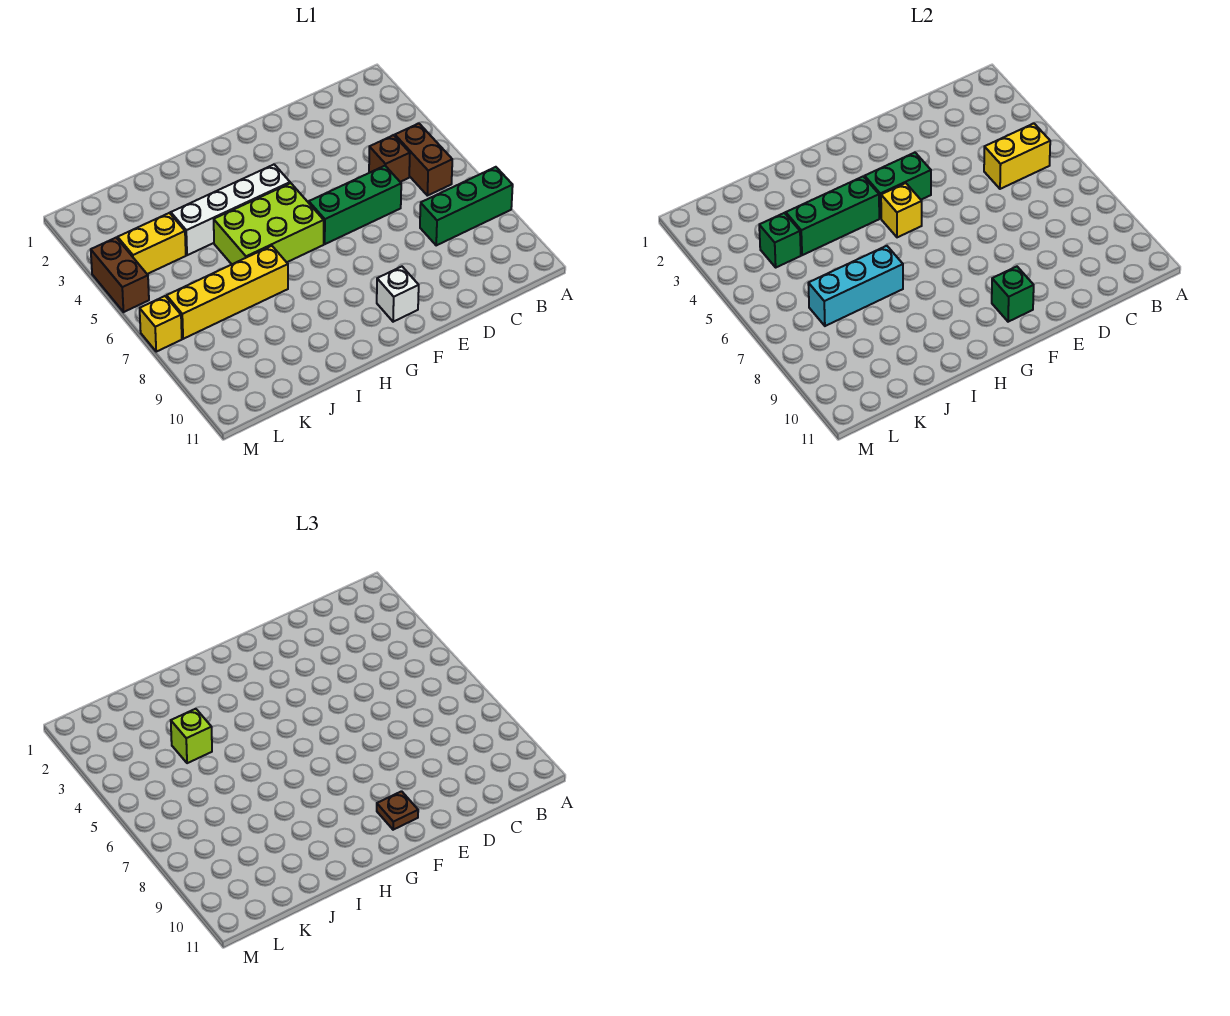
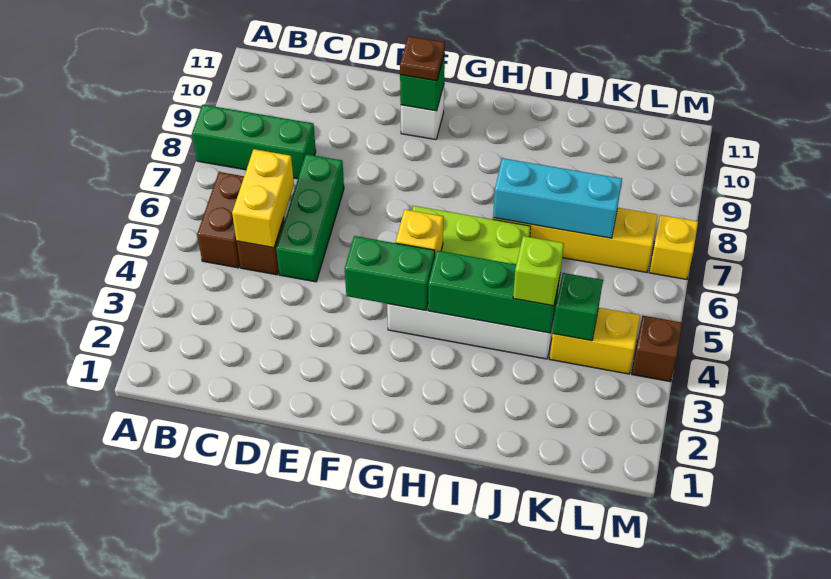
yellow 1x2 brick [984,124,1050,189] -> yellow 1x2 brick turned to [232,149,294,248]
green 1x3 brick [309,166,401,244] -> green 1x3 brick turned to [276,154,344,282]
brown 1x2 brick [91,238,149,312] -> brown 1x1 brick [632,316,682,382]

